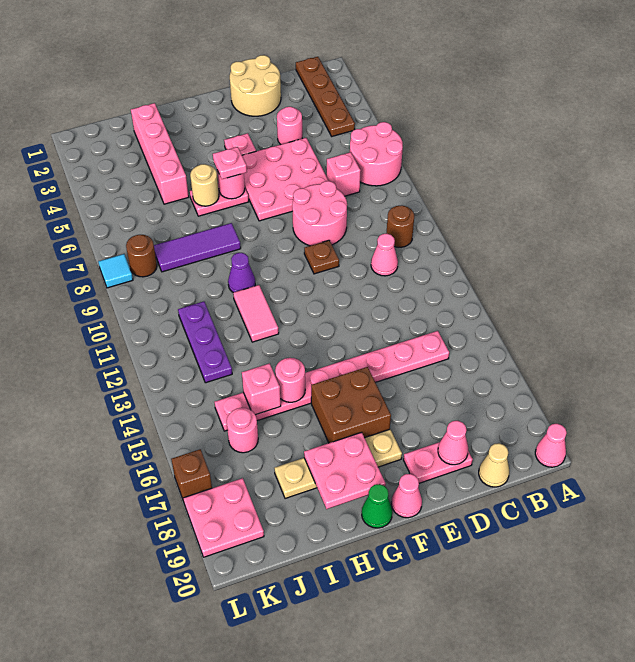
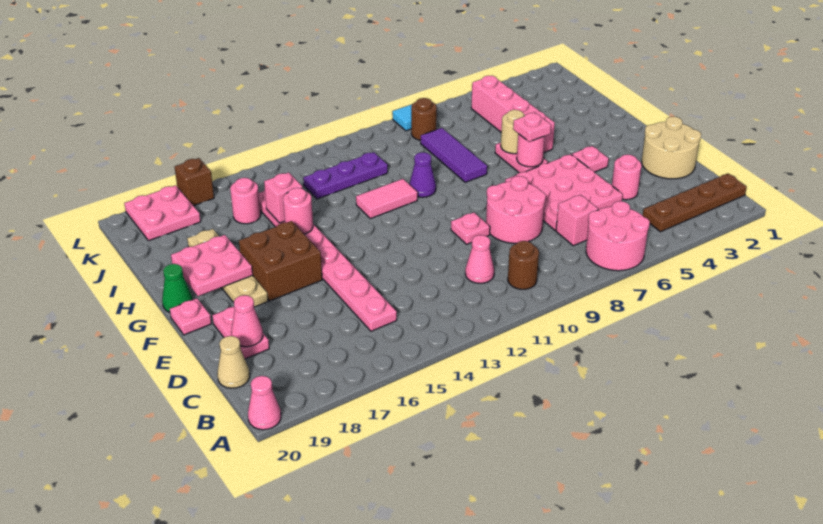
brown 1x1 plate [304,240,339,274] -> pink 1x1 plate [451,212,490,244]
pink 1x1 cone [391,474,422,518] -> pink 1x1 plate [170,298,211,335]
pink 1x4 brick [131,103,189,204] -> pink 1x4 brick turned to [471,76,555,152]

